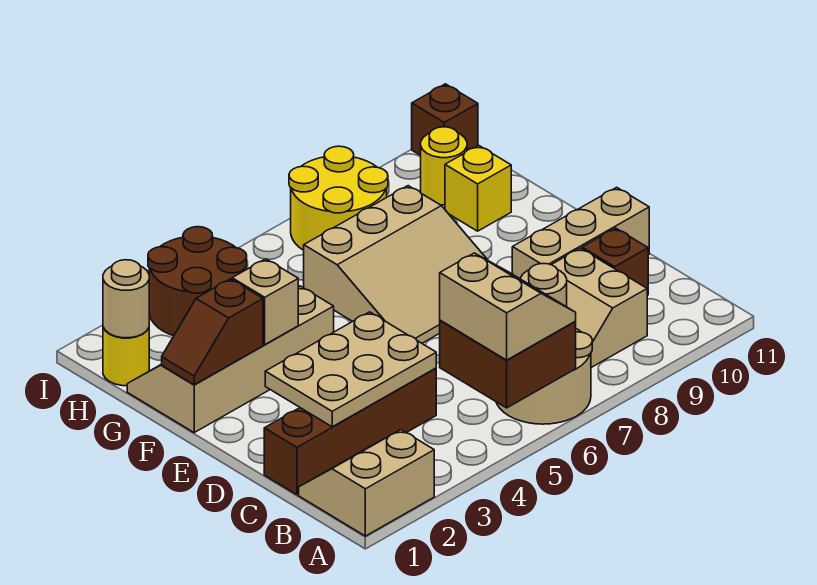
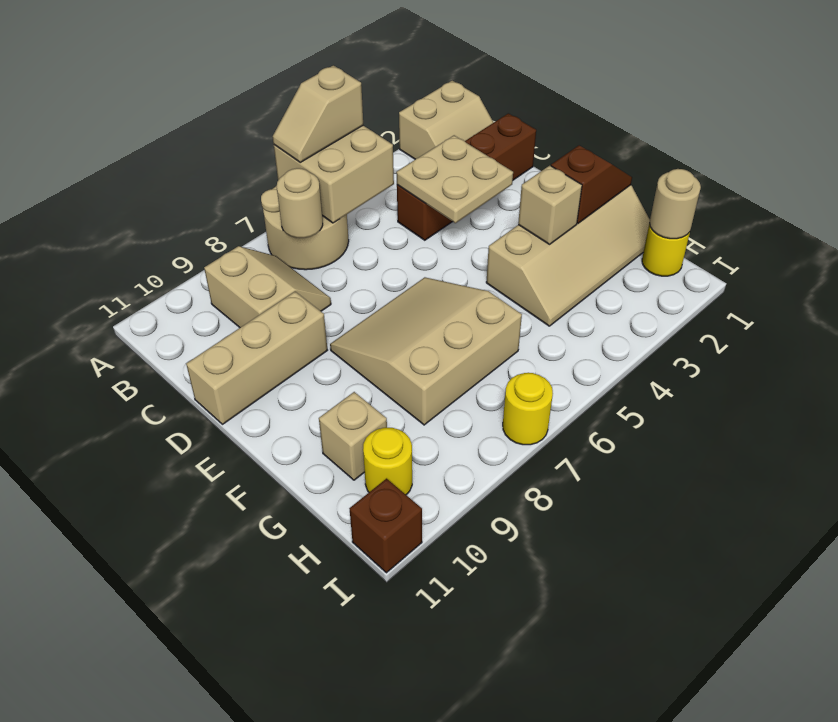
brown 2x2 brick [440,320,576,408] -> tan 2x2 brick [274,126,394,223]
tan 2x2 slope [440,253,576,360] -> tan 1x2 slope [273,65,363,162]
tan 2x3 plate [265,312,436,427] -> tan 2x2 plate [396,135,513,223]
brown 1x1 brick [582,228,648,295] -> none
yellow 1x1 brick [445,145,511,231] -> tan 1x1 brick [319,392,387,480]
brown 2x2 round brick [148,227,247,336] -> none
yellow 2x2 round brick [289,146,388,250] -> yellow 1x1 round brick [503,373,553,445]

